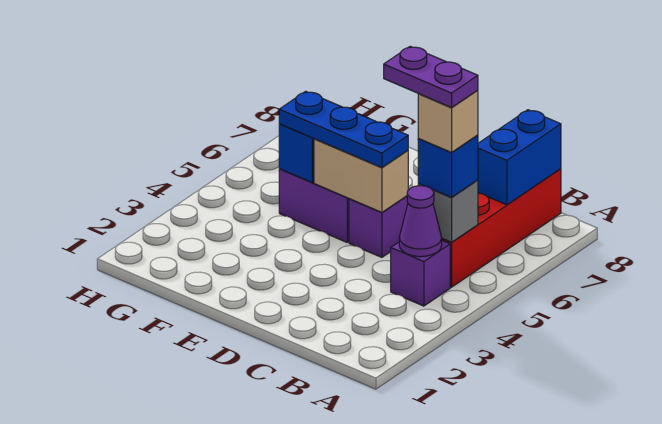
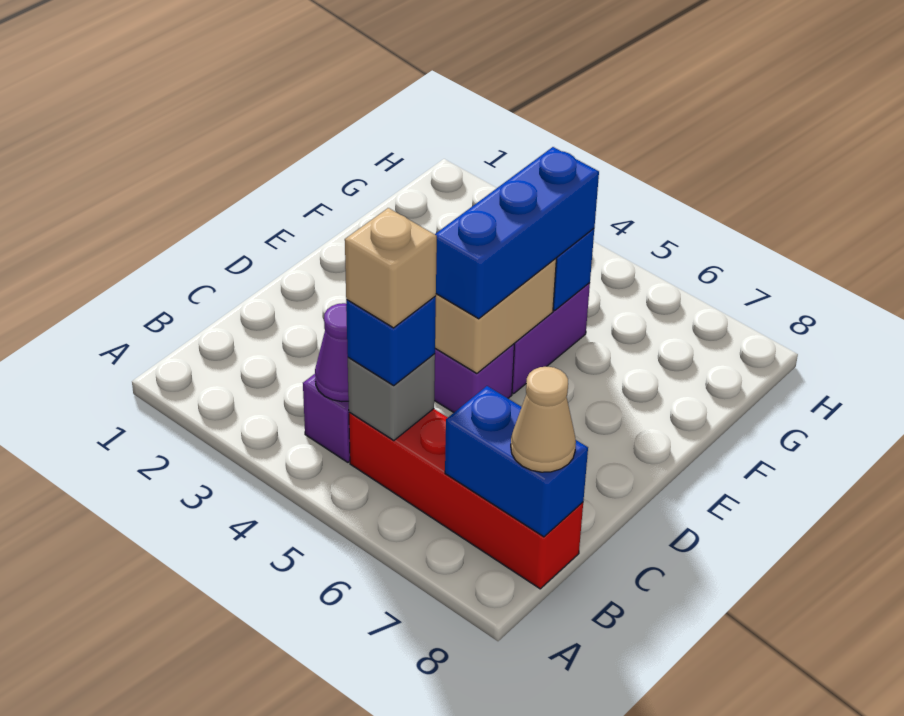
purple 1x2 plate [384,46,478,108] -> none
none -> tan 1x1 cone [511,367,576,472]
blue 1x3 plate [279,91,408,168] -> blue 1x3 brick [435,147,599,319]

